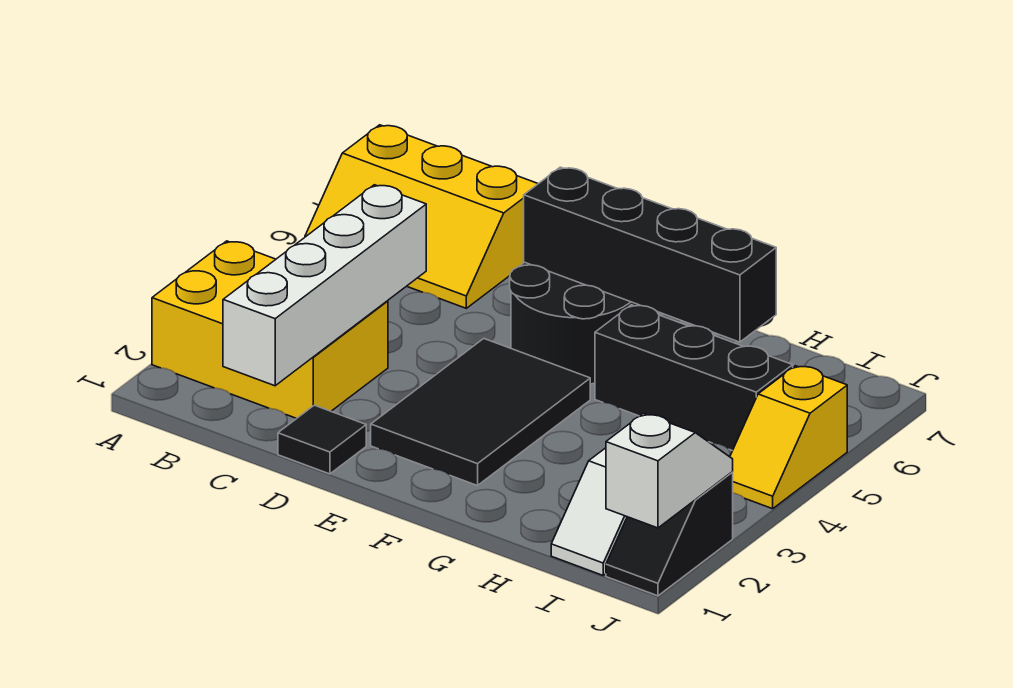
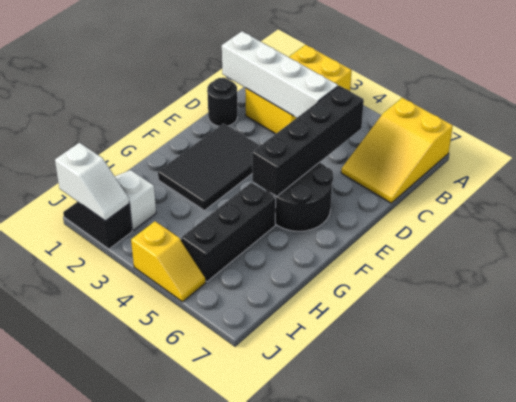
yellow 2x3 slope [305,125,538,308] -> yellow 2x3 slope turned to [341,98,453,203]
black 1x1 tile [278,405,366,474] -> black 1x1 round brick [207,78,237,126]
black 2x3 tile [371,339,590,486] -> black 2x3 tile turned to [158,123,260,210]
black 1x4 brick [524,167,776,342] -> black 1x4 brick moved to [252,86,364,196]
yellow 1x2 slope [730,366,847,509] -> yellow 1x2 slope turned to [131,221,206,302]

